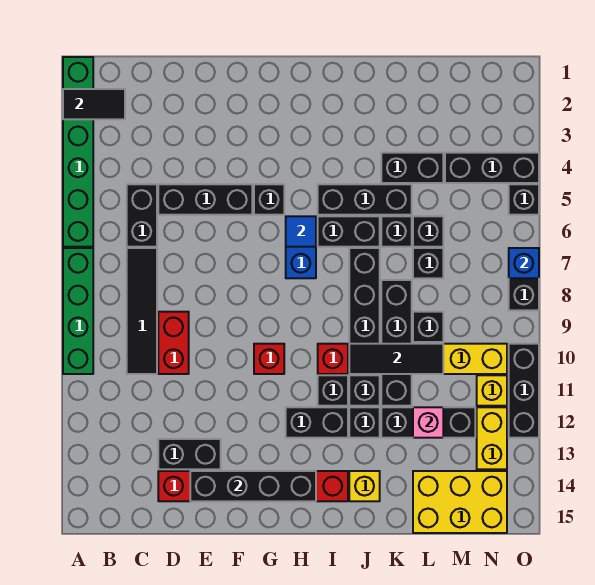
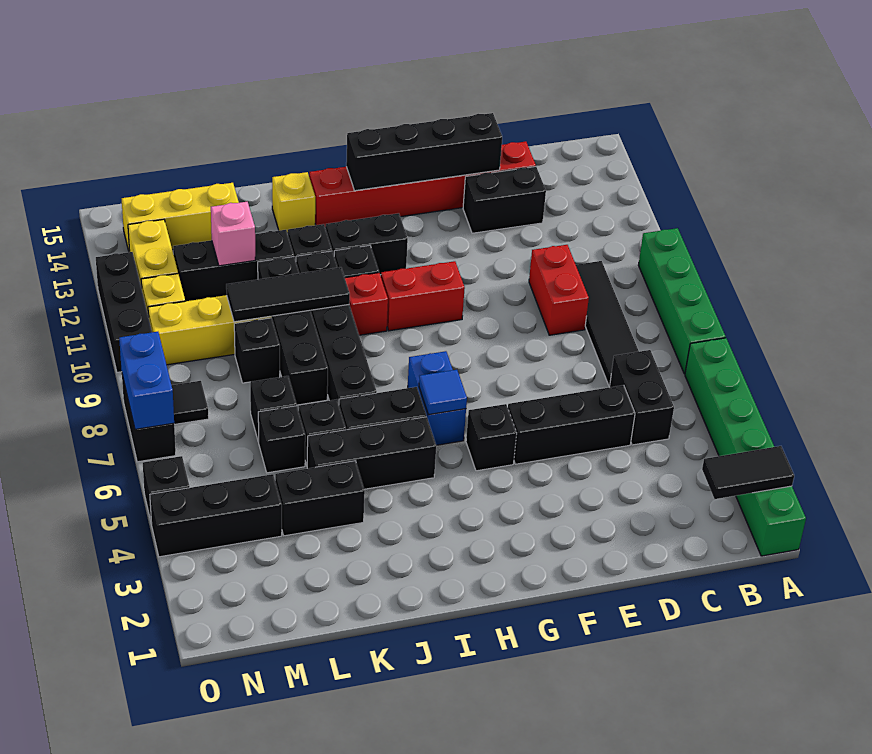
red 1x1 brick [254,344,284,374] -> red 1x2 brick [381,261,465,331]
yellow 2x3 brick [413,471,507,533] -> yellow 1x3 brick [122,183,239,252]
none -> black 1x1 tile [172,381,209,424]
blue 1x1 brick [509,248,539,278] -> blue 1x2 brick [119,332,174,429]

